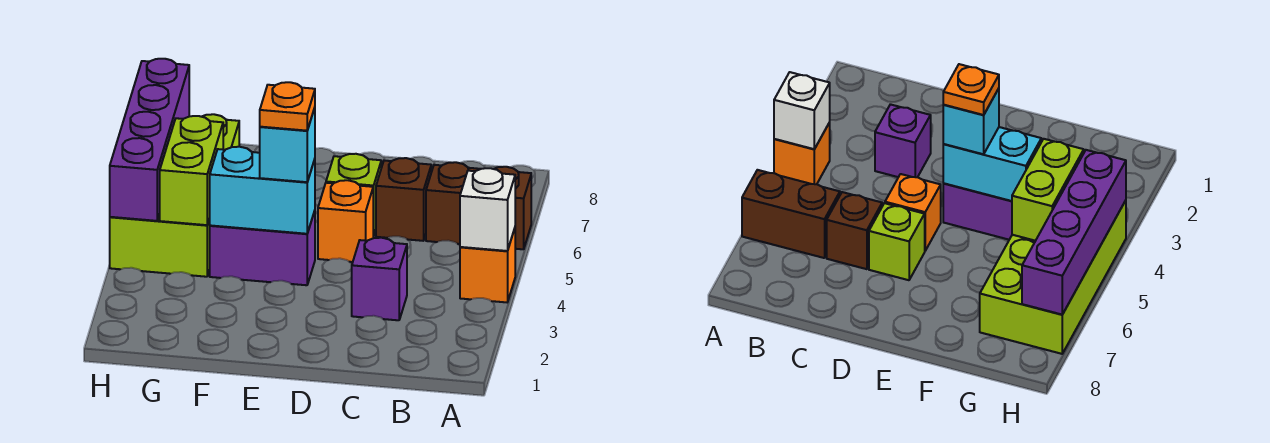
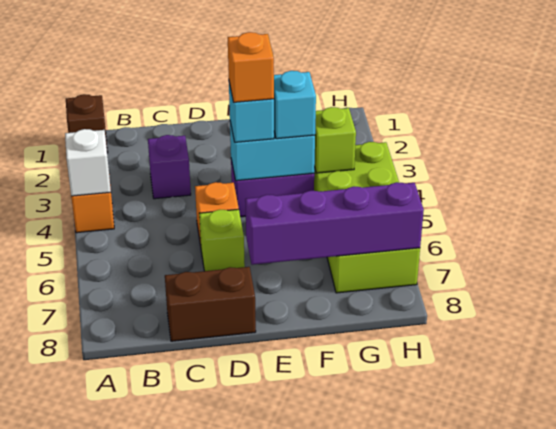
brown 1x2 brick [426,162,531,249] -> brown 1x2 brick moved to [165,267,256,341]
brown 1x1 brick [376,158,431,241] -> brown 1x1 brick moved to [66,94,108,153]
orange 1x1 plate [260,82,315,131] -> orange 1x1 brick [228,32,274,102]
none -> cyan 1x1 brick [274,71,316,139]
lime 1x2 brick [160,116,223,225] -> lime 1x1 brick [314,107,356,173]
purple 1x4 brick [110,59,189,221] -> purple 1x4 brick turned to [245,182,424,265]

